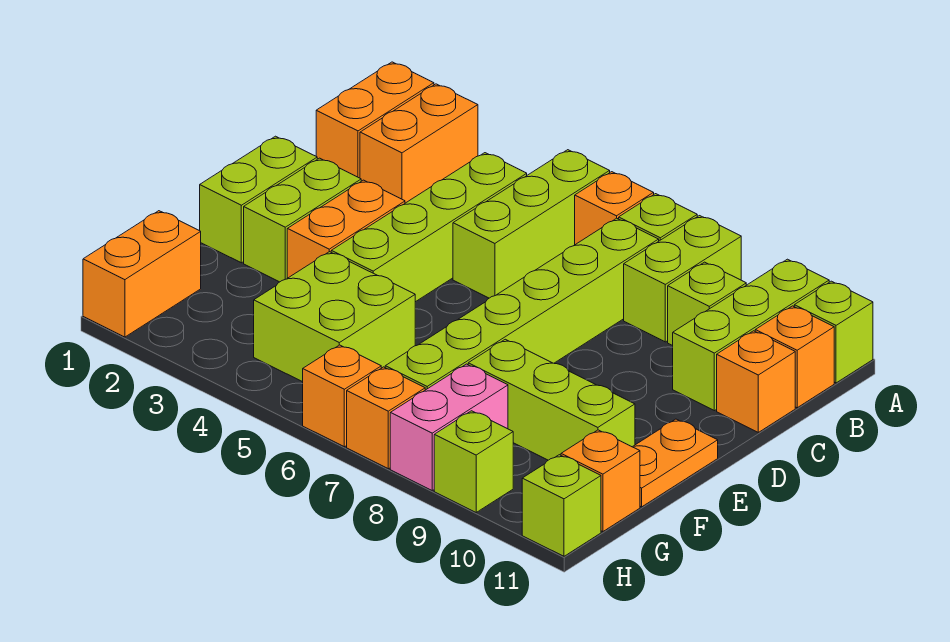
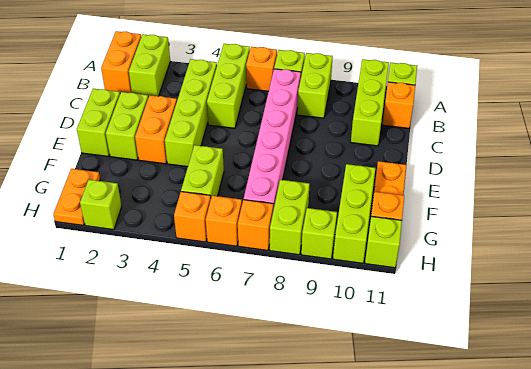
orange 1x2 brick [360,84,478,203] -> lime 1x2 brick [129,34,170,97]
lime 1x6 brick [385,218,659,390] -> pink 1x6 brick [244,69,301,210]
lime 1x1 brick [668,262,746,346] -> lime 1x1 brick moved to [80,180,122,230]
orange 1x1 brick [717,331,795,432] -> orange 1x1 brick moved to [174,192,211,242]
lime 2x2 brick [254,252,415,382] -> lime 1x2 brick [181,145,224,197]
lime 1x3 brick [468,339,635,460] -> lime 1x3 brick turned to [333,164,376,263]
orange 1x2 brick [83,211,201,337] -> orange 1x2 plate [53,169,100,225]
pink 1x2 brick [390,364,508,490] -> lime 1x2 brick [270,180,309,255]

